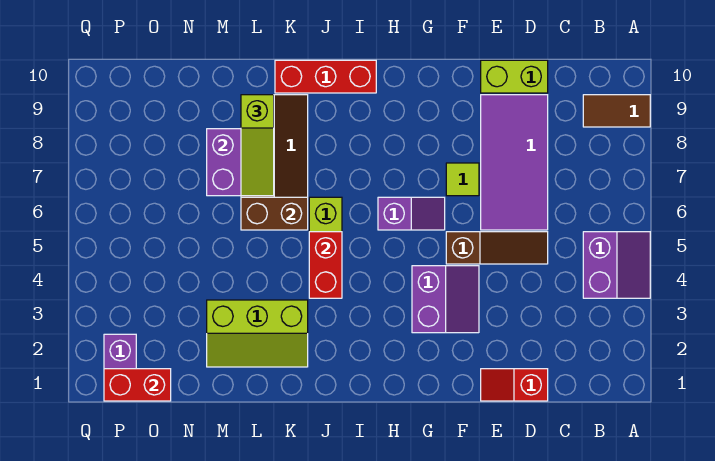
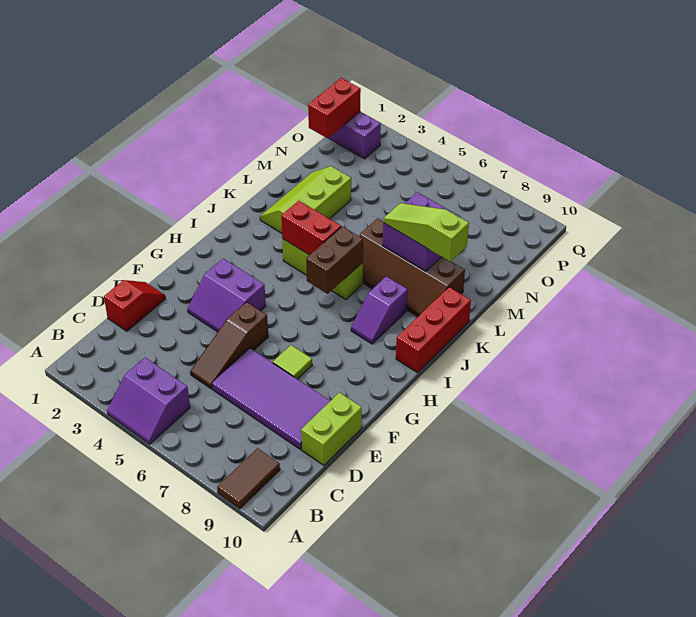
purple 1x2 slope [378,197,445,230] -> purple 1x2 slope moved to [351,276,408,344]
brown 1x2 brick [241,197,308,230] -> brown 1x2 brick moved to [306,226,363,294]

